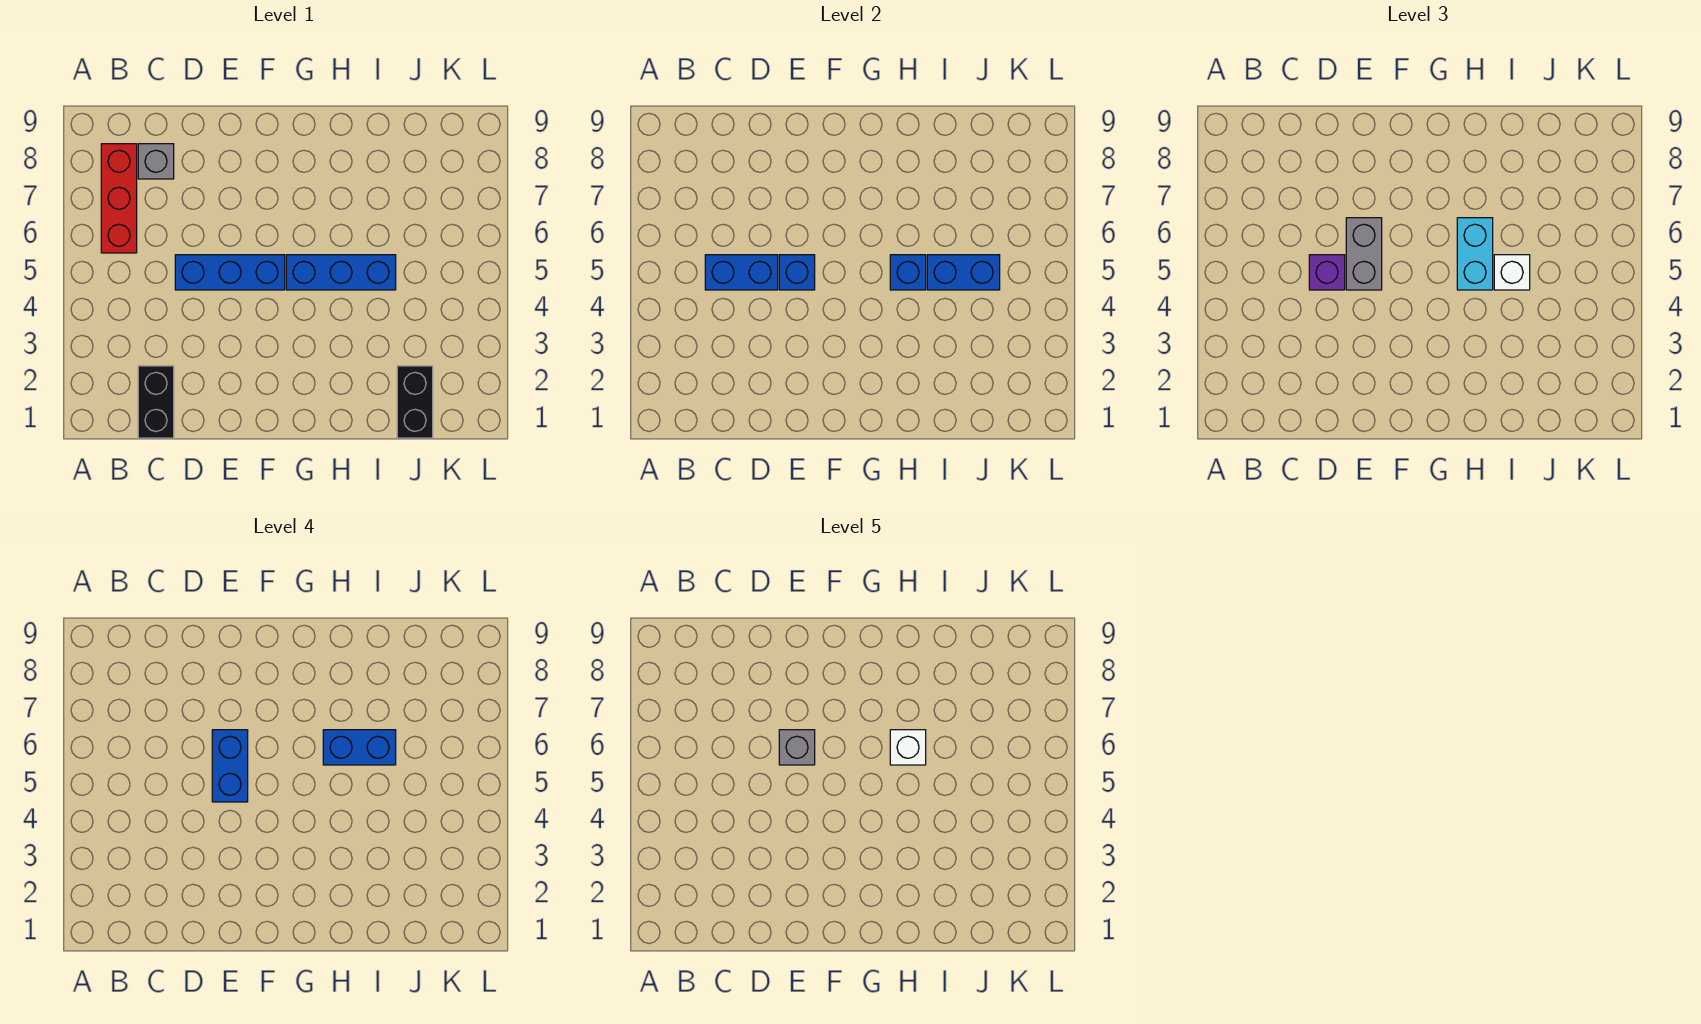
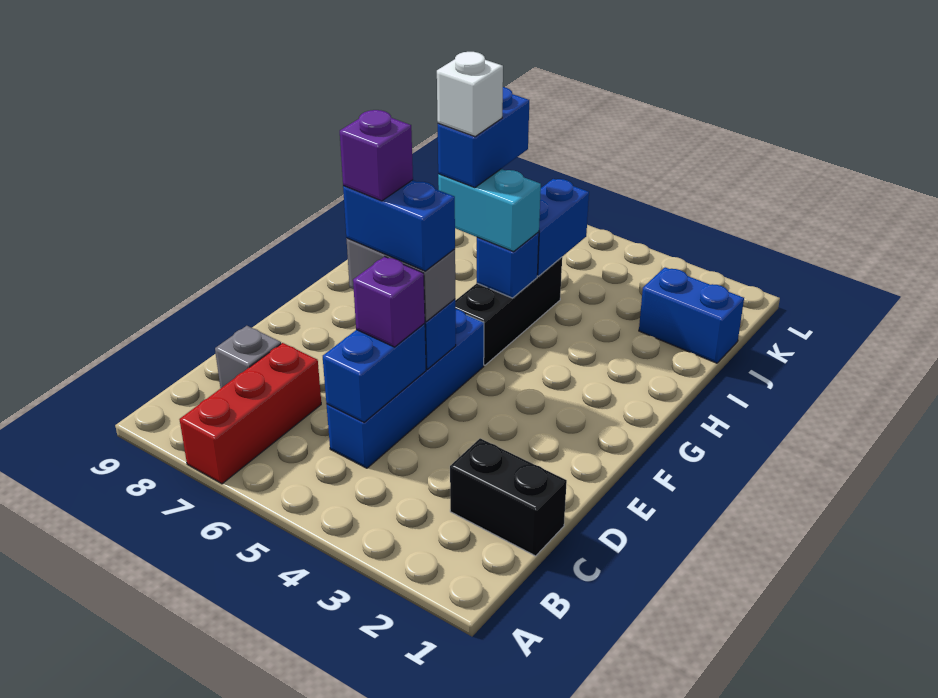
red 1x3 brick [101,144,137,253] -> red 1x3 brick turned to [179,343,321,484]
blue 1x3 brick [175,255,285,290] -> blue 1x4 brick [326,309,484,468]
grey 1x1 brick [779,730,815,765] -> purple 1x1 brick [340,110,413,201]
blue 1x3 brick [286,255,396,290] -> black 1x3 brick [455,257,562,365]
white 1x1 brick [1494,255,1530,290] -> none
black 1x2 brick [397,366,433,438] -> blue 1x2 brick [639,267,744,363]

